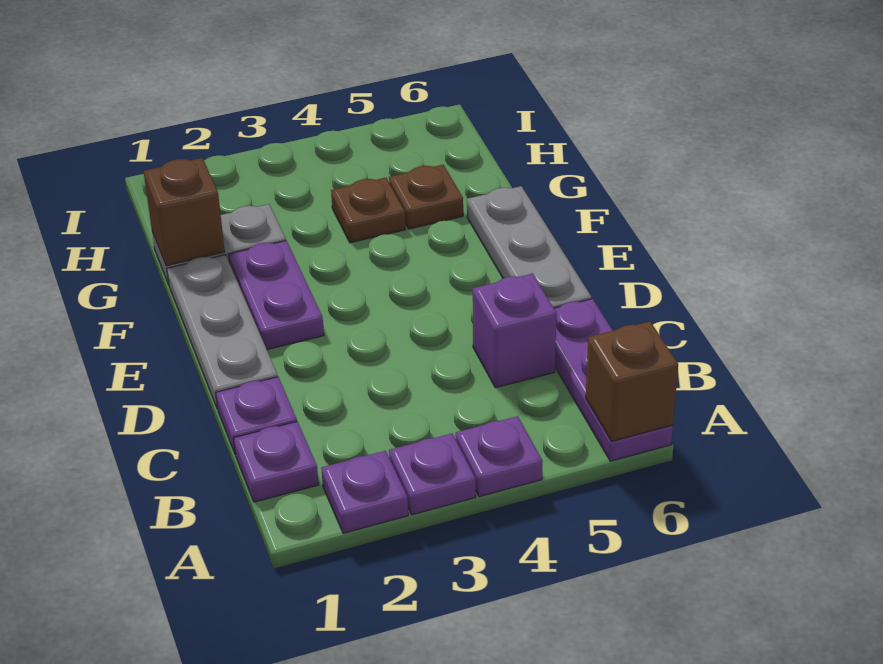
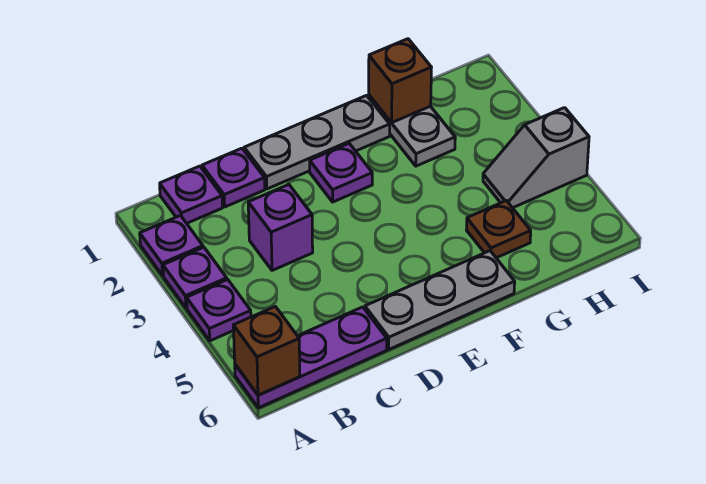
purple 1x1 brick [473,274,557,388] -> purple 1x1 brick moved to [248,185,313,270]
purple 1x2 plate [229,241,324,350] -> purple 1x1 plate [310,143,372,202]
brown 1x1 plate [331,178,405,243] -> none
none -> grey 1x2 slope [483,108,589,208]

